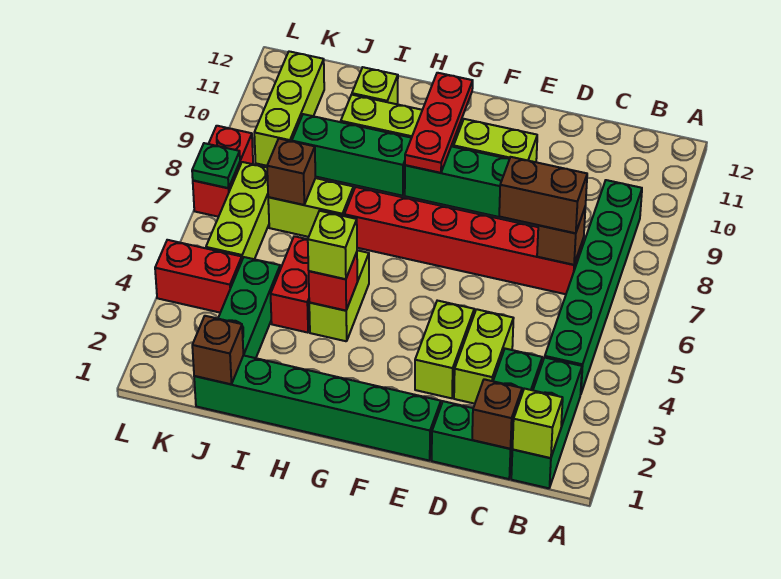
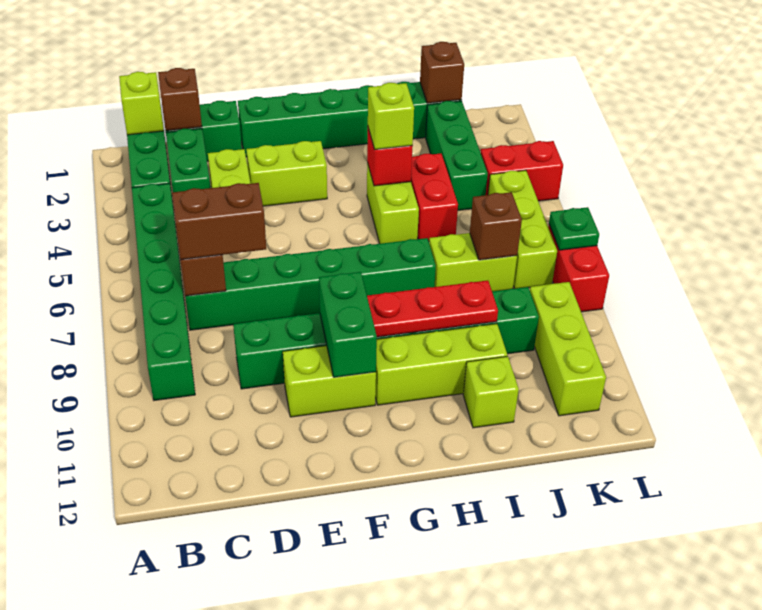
red 1x6 brick [344,187,584,294] -> green 1x6 brick [185,238,436,330]
lime 1x2 brick [415,301,474,398] -> lime 1x2 brick turned to [246,141,327,206]
none -> green 1x2 brick [319,272,377,377]
red 1x3 plate [405,73,473,173] -> red 1x3 plate turned to [367,280,498,337]

